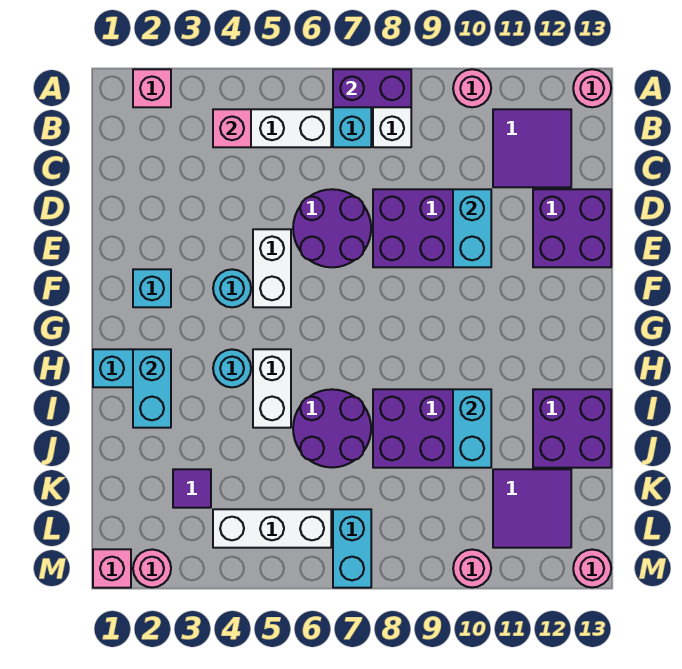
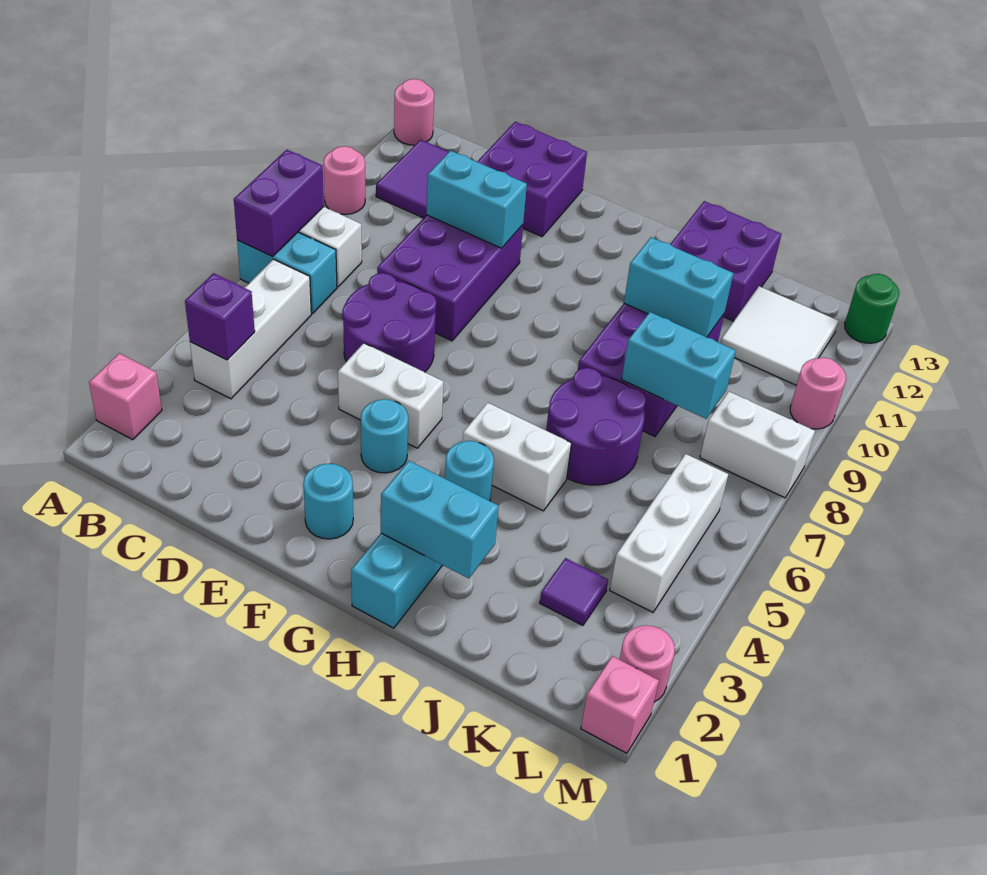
pink 1x1 brick [213,109,251,147] -> purple 1x1 brick [185,273,255,360]
cyan 1x1 brick [133,269,171,307] -> cyan 1x1 round brick [303,464,353,539]
purple 2x2 tile [493,469,571,548] -> white 2x2 tile [721,286,838,385]
cyan 1x2 brick [333,509,371,588] -> cyan 1x2 brick moved to [622,312,736,419]
none -> white 1x2 brick [700,391,815,498]
pink 1x1 round brick [573,550,611,588] -> green 1x1 round brick [845,274,899,343]

